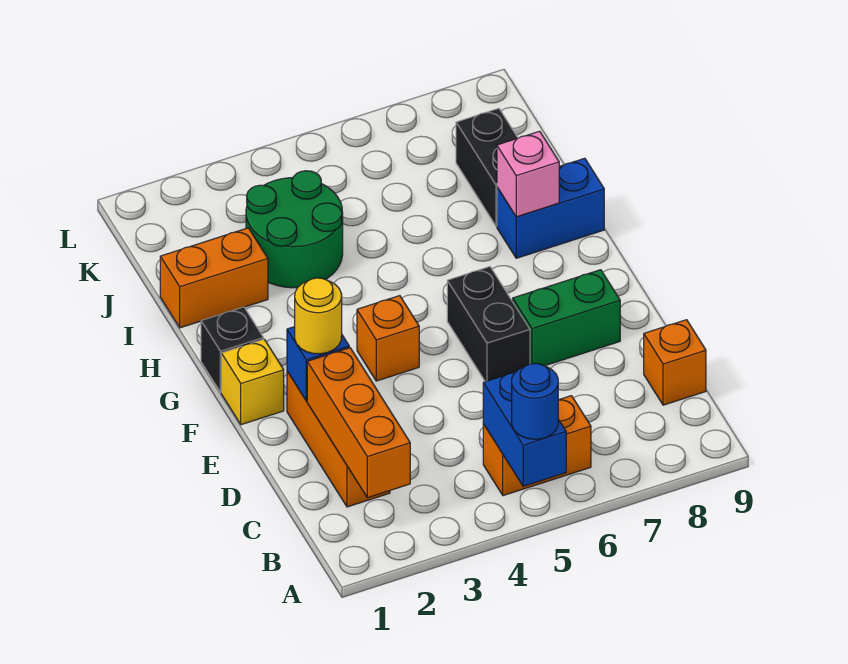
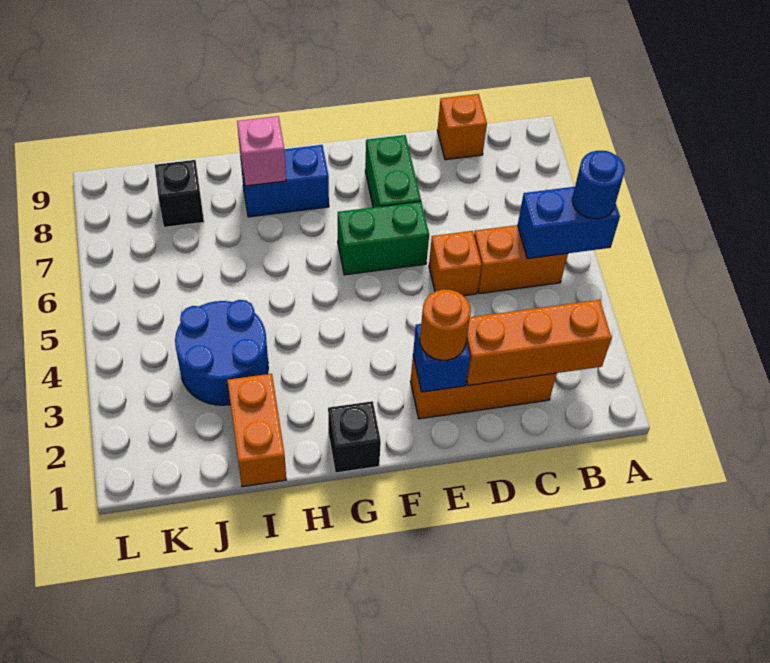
orange 1x2 brick [483,396,591,496] -> orange 1x2 brick turned to [474,225,568,294]
yellow 1x1 round brick [295,278,342,354] -> orange 1x1 round brick [420,290,471,360]
black 1x2 brick [447,267,530,382] -> green 1x2 brick [338,202,429,275]
yellow 1x1 brick [221,339,284,425] -> none
orange 1x1 brick [357,296,419,381] -> orange 1x1 brick moved to [429,231,482,296]
blue 1x2 brick [497,158,604,258] -> blue 1x2 brick turned to [241,145,329,217]
green 2x2 round brick [246,171,343,288] -> blue 2x2 round brick [175,300,268,405]
black 1x2 brick [456,108,518,226] -> black 1x1 brick [155,160,204,227]

